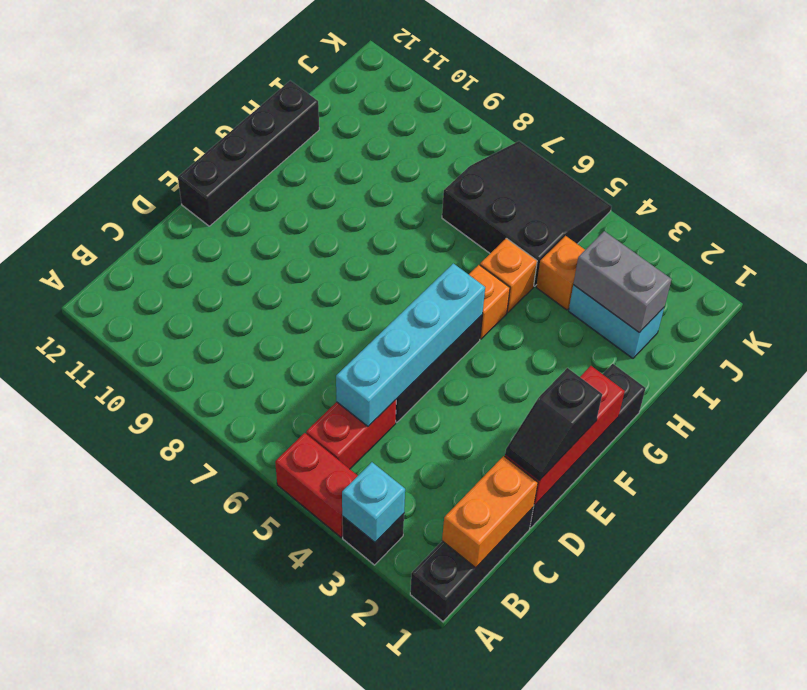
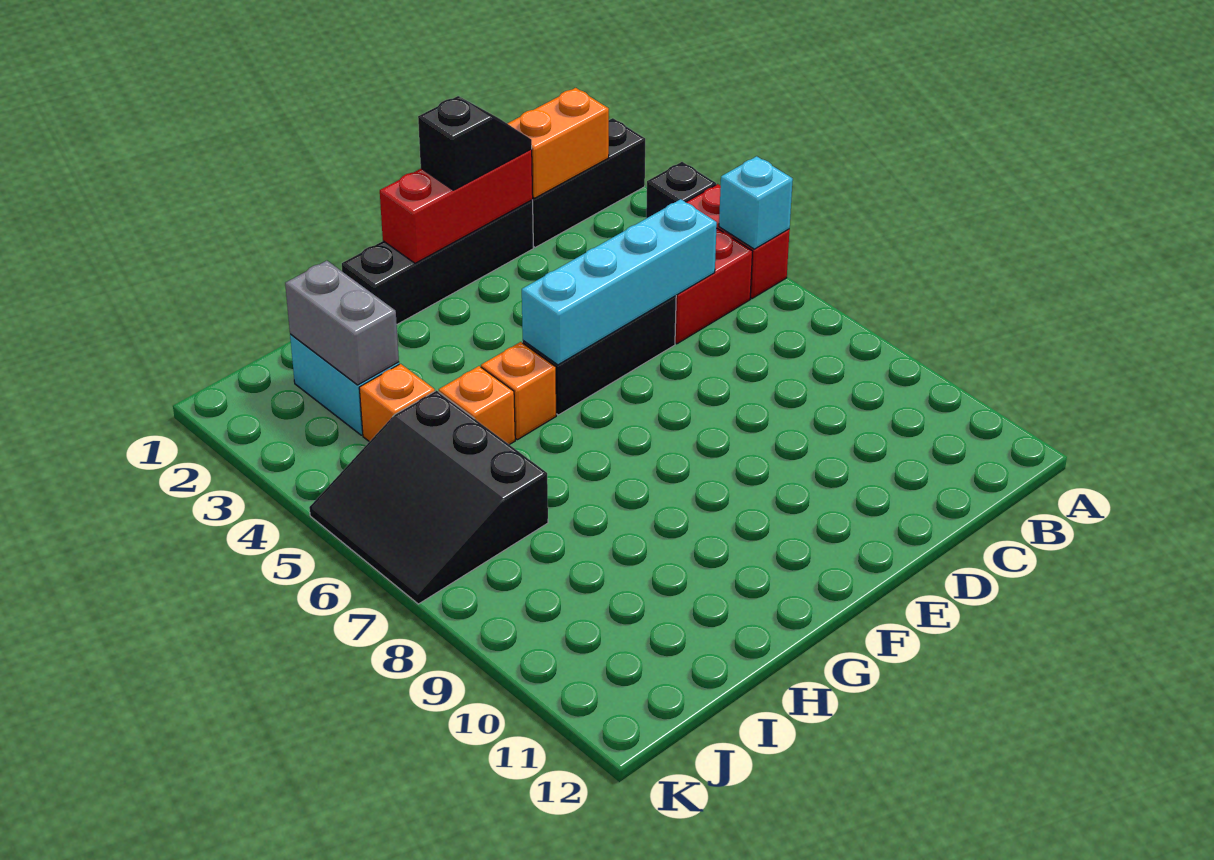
cyan 1x1 brick [342,462,405,542] -> cyan 1x1 brick moved to [719,156,793,249]
black 1x4 brick [178,81,319,226] -> none

